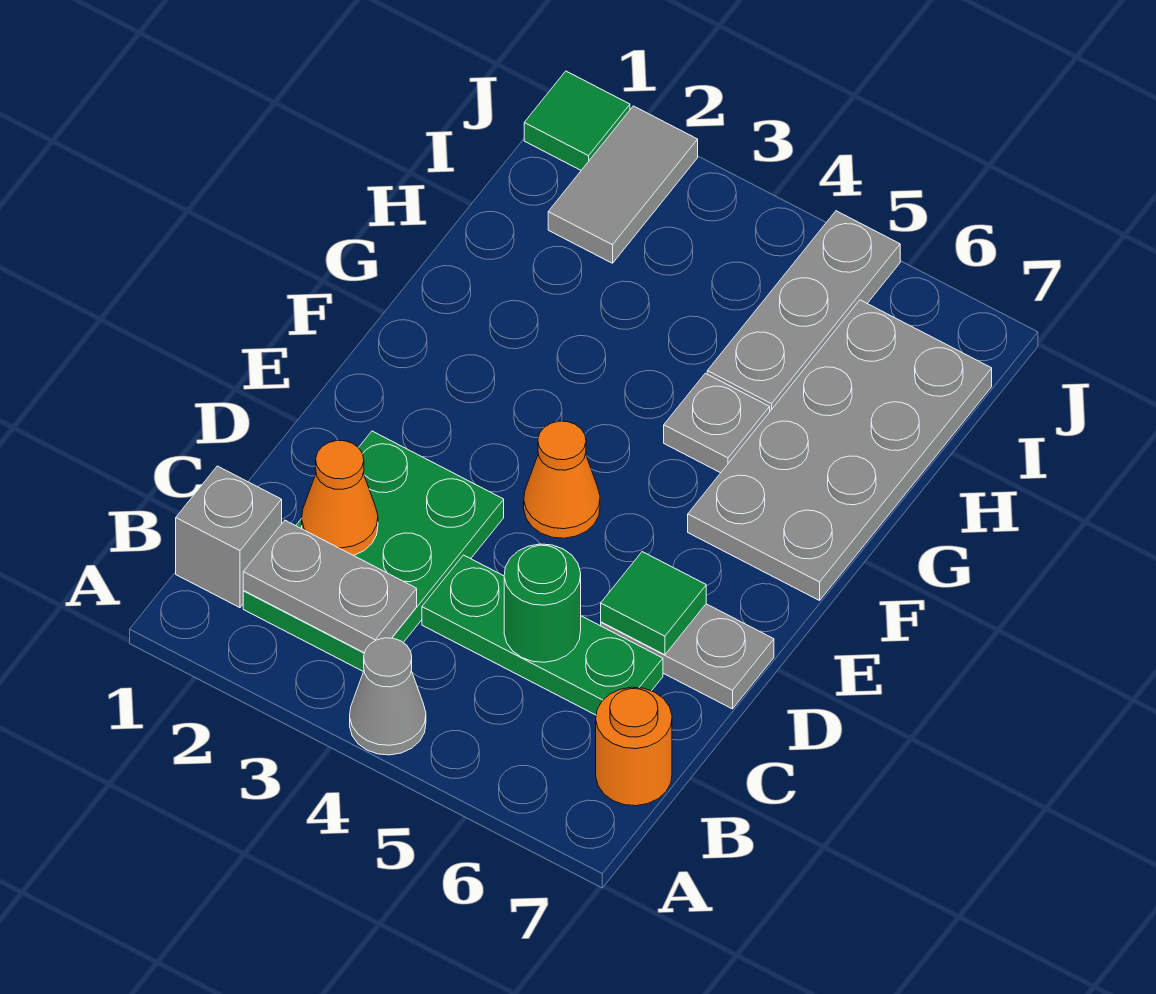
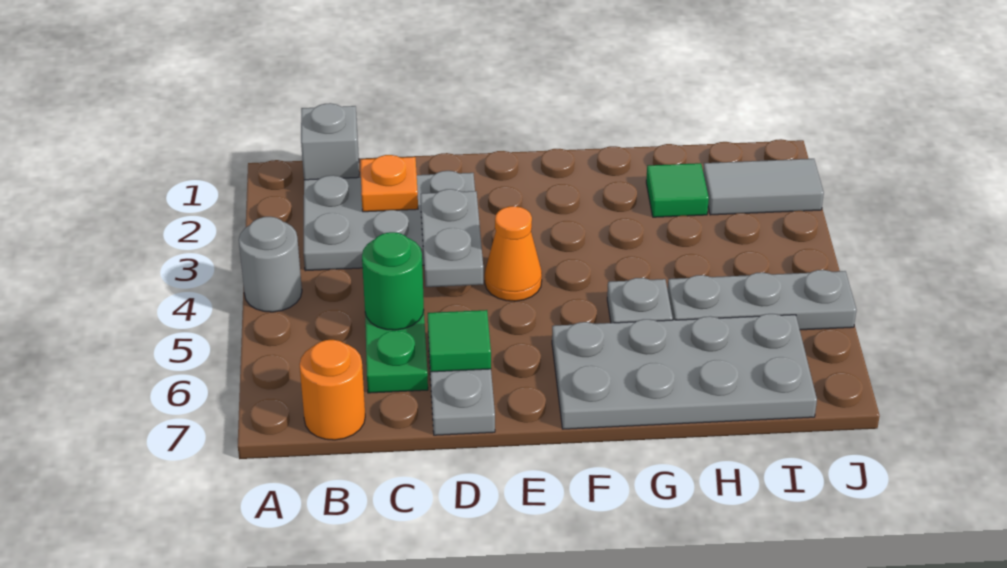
grey 1x1 cone [350,638,426,755] -> grey 1x1 round brick [239,217,302,312]
green 2x3 plate [243,431,504,672] -> grey 2x3 plate [304,171,475,271]
grey 1x2 plate [243,520,417,653] -> grey 1x2 plate moved to [421,189,483,287]
orange 1x1 cone [302,441,378,556] -> orange 1x1 plate [361,155,418,212]
green 1x1 tile [524,71,630,170] -> green 1x1 tile moved to [646,163,709,217]

